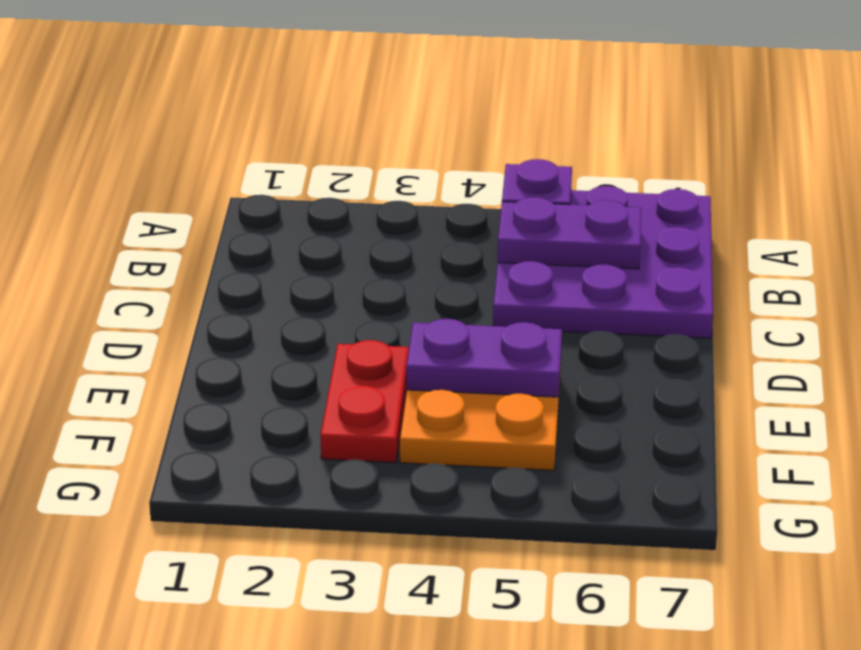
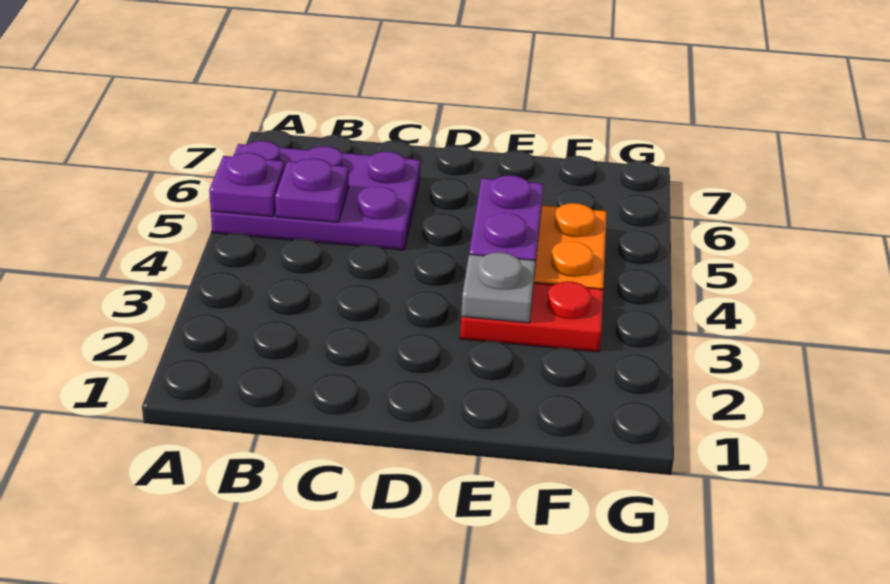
purple 3x3 plate [493,186,713,338] -> purple 2x3 plate [211,141,420,250]
purple 1x2 plate [498,197,641,269] -> purple 1x1 plate [275,158,349,222]
none -> grey 1x1 plate [461,252,536,323]

